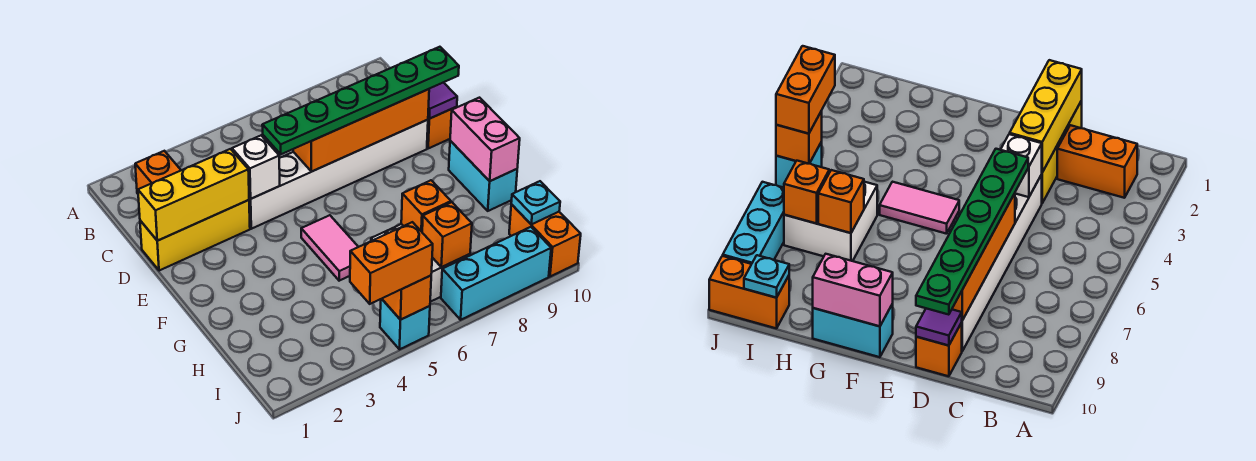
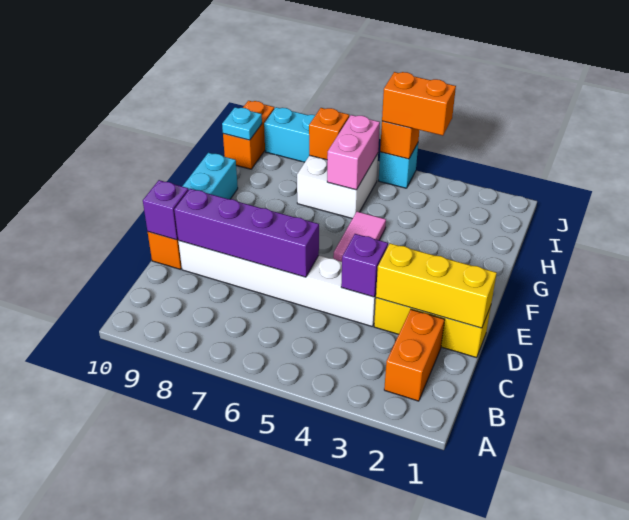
white 1x1 brick [232,136,280,199] -> purple 1x1 brick [341,234,388,297]
green 1x6 plate [262,47,459,154] -> none
orange 1x4 brick [293,89,429,171] -> purple 1x4 brick [174,189,319,277]
purple 1x1 tile [428,82,457,119] -> purple 1x1 brick [143,180,189,240]
pink 1x2 brick [450,98,520,181] -> pink 1x2 brick moved to [327,115,380,190]
orange 1x1 brick [401,180,451,232] -> none

